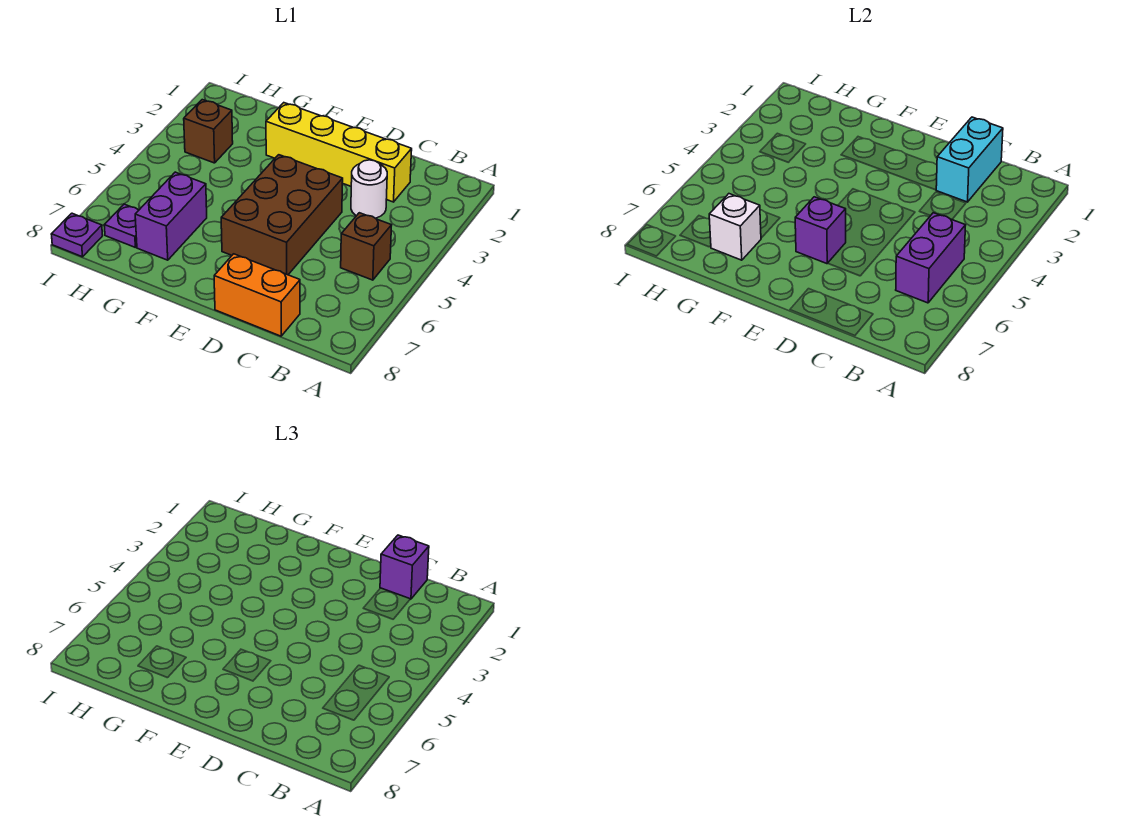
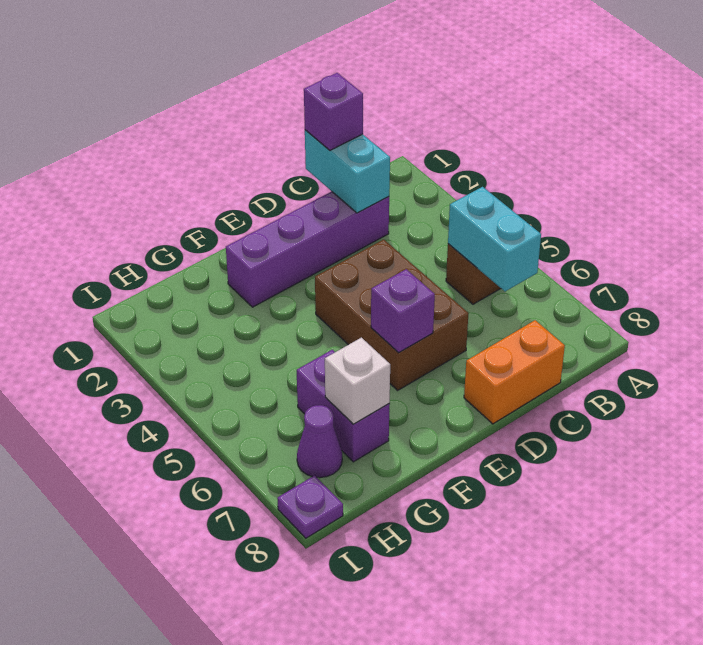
purple 1x2 brick [896,213,966,303] -> cyan 1x2 brick [448,187,541,291]
yellow 1x4 brick [266,103,412,202] -> purple 1x4 brick [226,192,389,307]
white 1x1 round brick [351,160,387,218] -> none
brown 1x1 brick [184,100,233,163] -> none
purple 1x1 plate [104,204,139,247] -> purple 1x1 cone [297,405,342,478]

